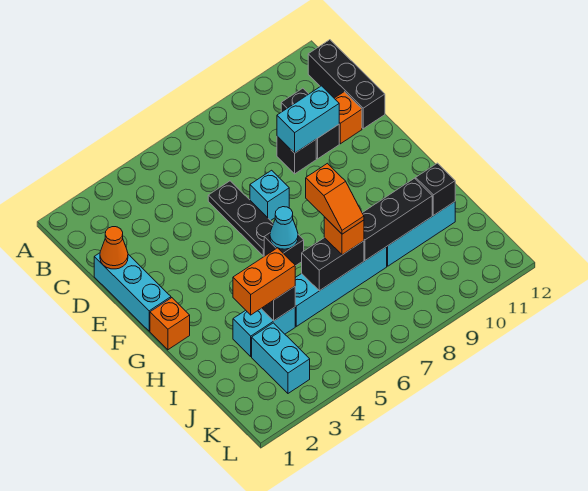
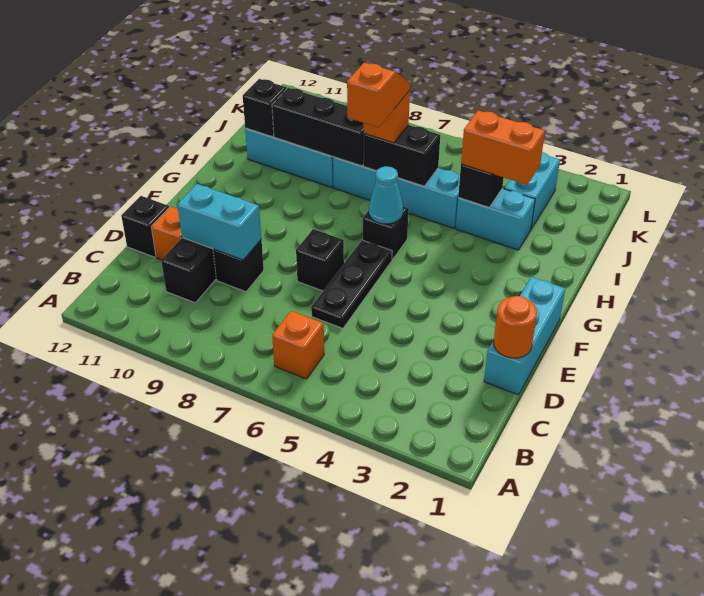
black 1x3 brick [308,40,385,129] -> black 1x1 brick [121,196,169,257]
orange 1x1 cone [100,227,128,269] -> orange 1x1 round brick [494,296,537,358]
cyan 1x1 brick [250,170,289,221] -> black 1x1 brick [296,229,344,291]
orange 1x1 brick [150,298,190,350] -> orange 1x1 brick moved to [272,311,324,379]

